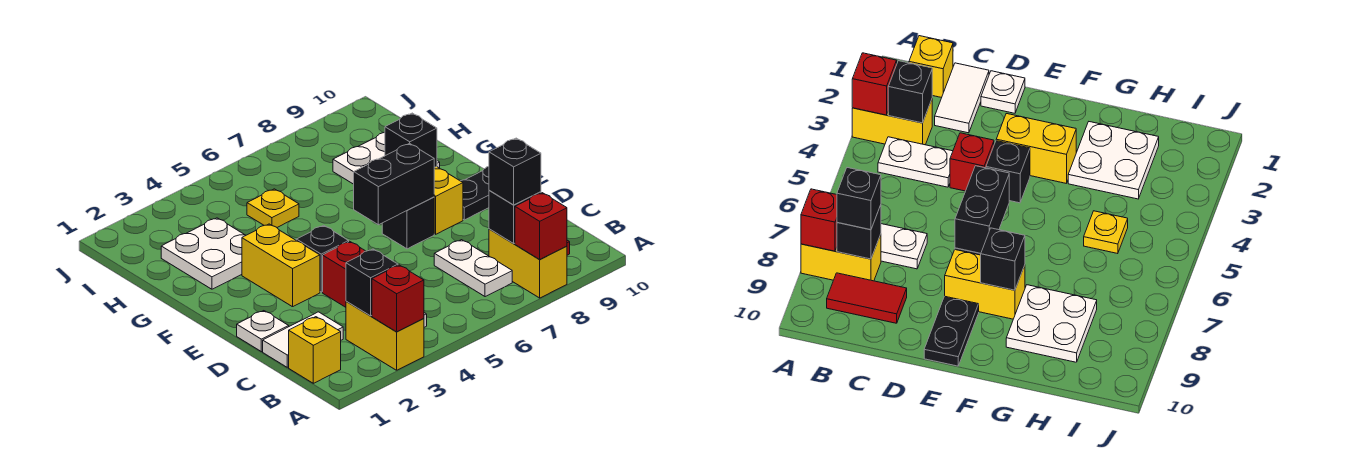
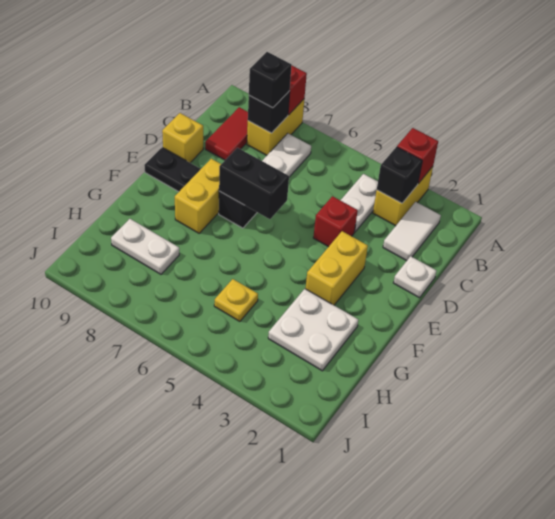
yellow 1x1 brick [289,317,341,383] -> yellow 1x1 brick moved to [162,113,203,163]
white 1x2 tile [263,312,343,367] -> white 1x2 tile turned to [383,202,441,261]
black 1x1 brick [296,225,349,292] -> none
black 1x1 brick [385,113,437,168] -> none
white 2x2 plate [333,132,440,184] -> white 1x2 plate [111,219,179,274]

